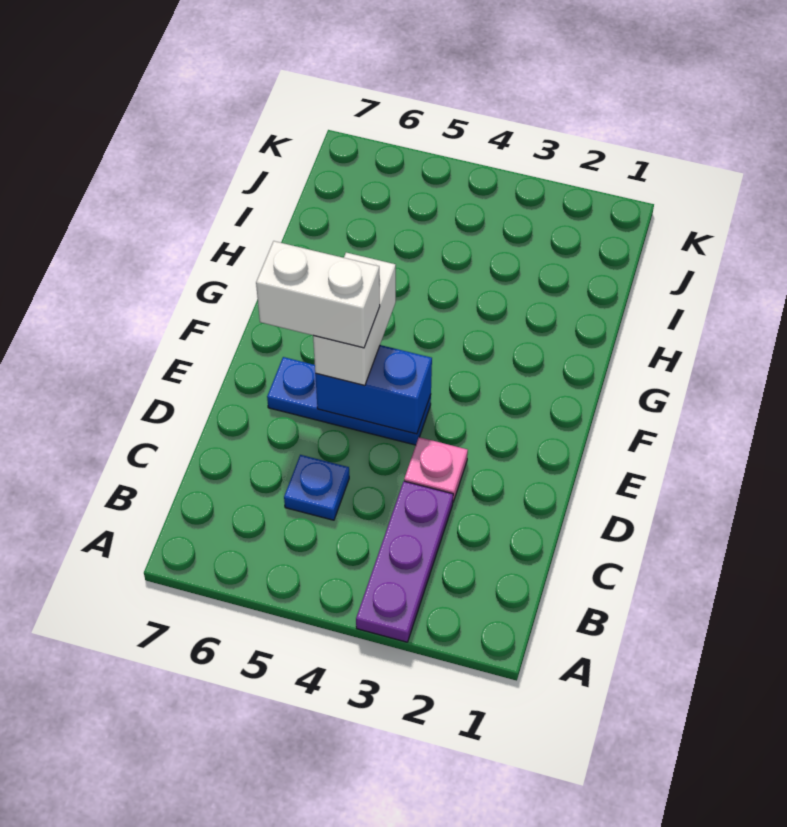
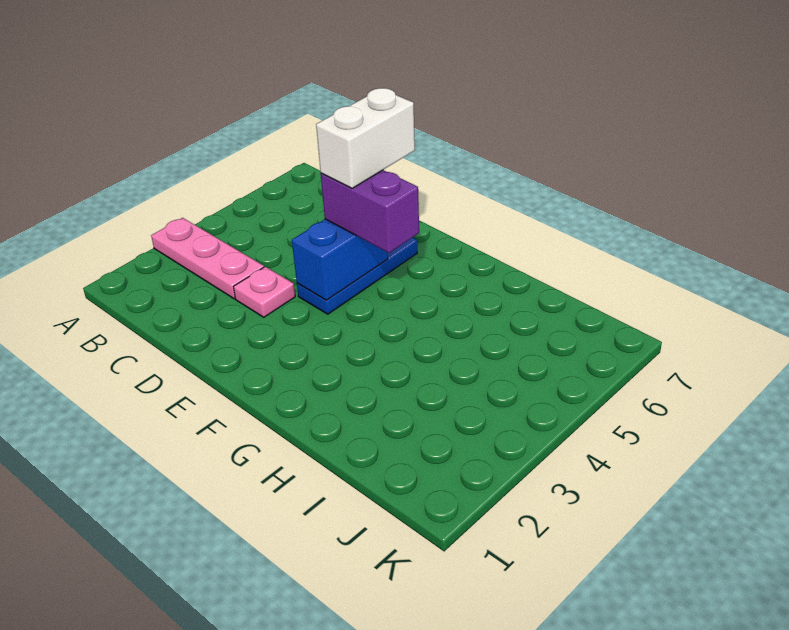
purple 1x3 plate [356,481,453,642] -> pink 1x3 plate [151,218,264,299]
blue 1x1 plate [284,455,349,520] -> none
white 1x2 brick [313,253,396,386] -> purple 1x2 brick [321,170,419,253]

